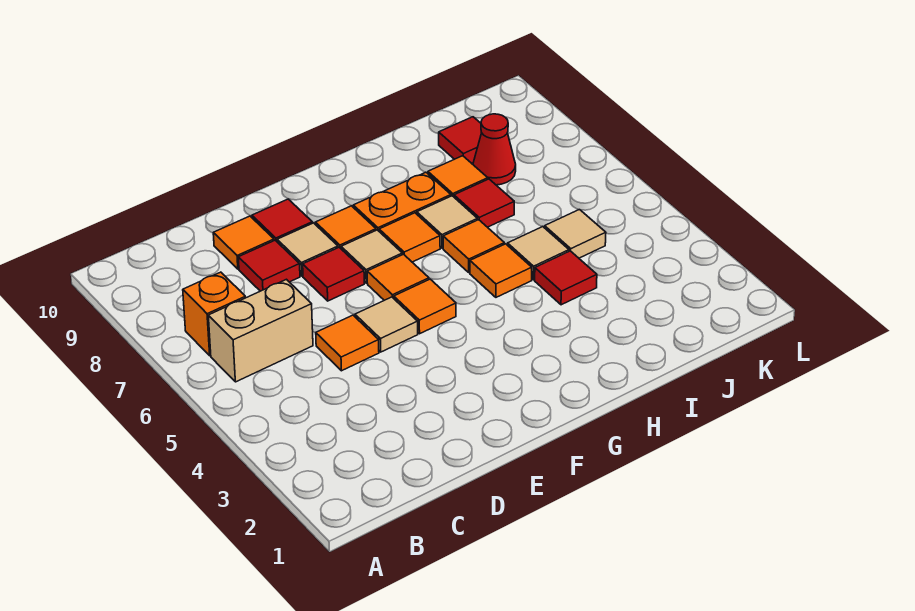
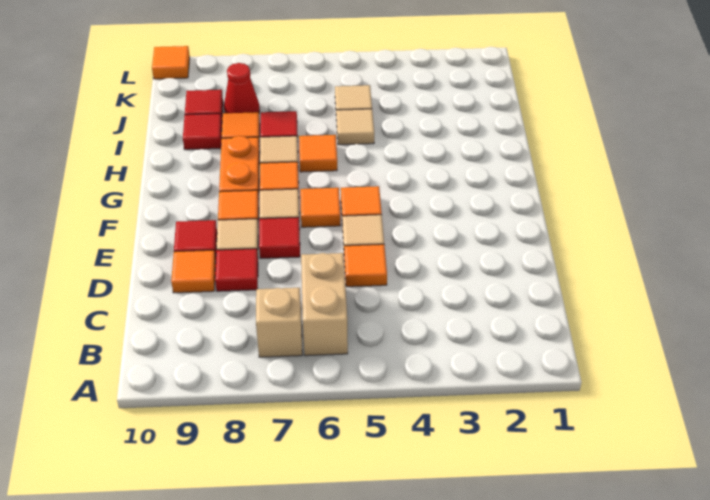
orange 1x1 brick [183,272,246,356] -> tan 1x1 brick [256,288,302,357]
orange 1x1 tile [470,244,532,297] -> orange 1x1 tile moved to [152,46,190,79]
red 1x1 tile [535,251,597,305] -> red 1x1 tile moved to [183,114,222,150]

